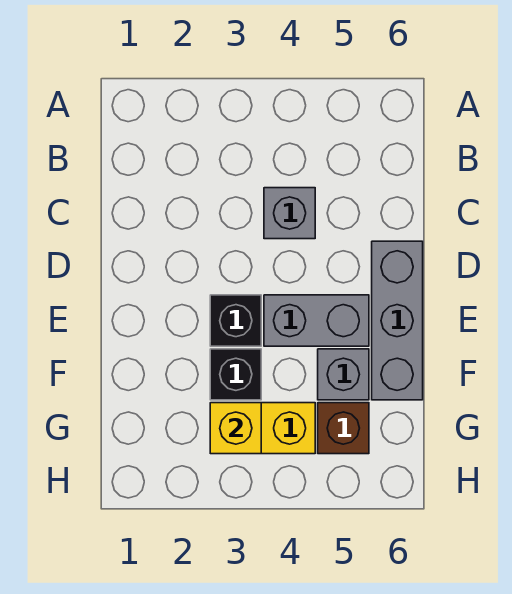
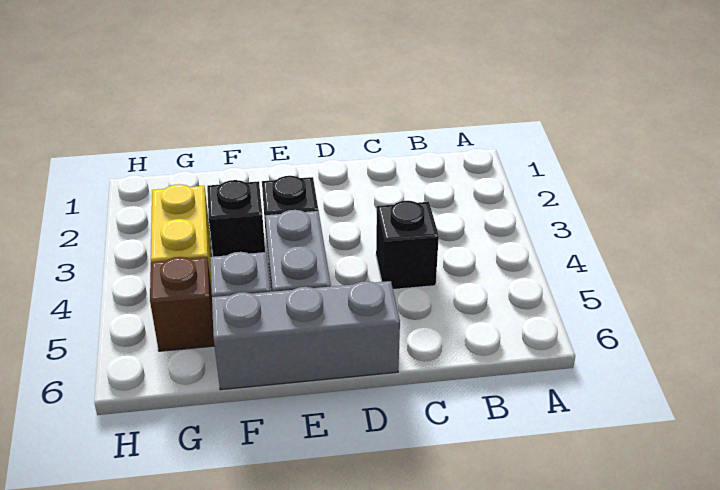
grey 1x1 brick [264,188,315,239] -> black 1x1 brick [376,201,439,289]
yellow 1x1 brick [210,403,261,454] -> none

